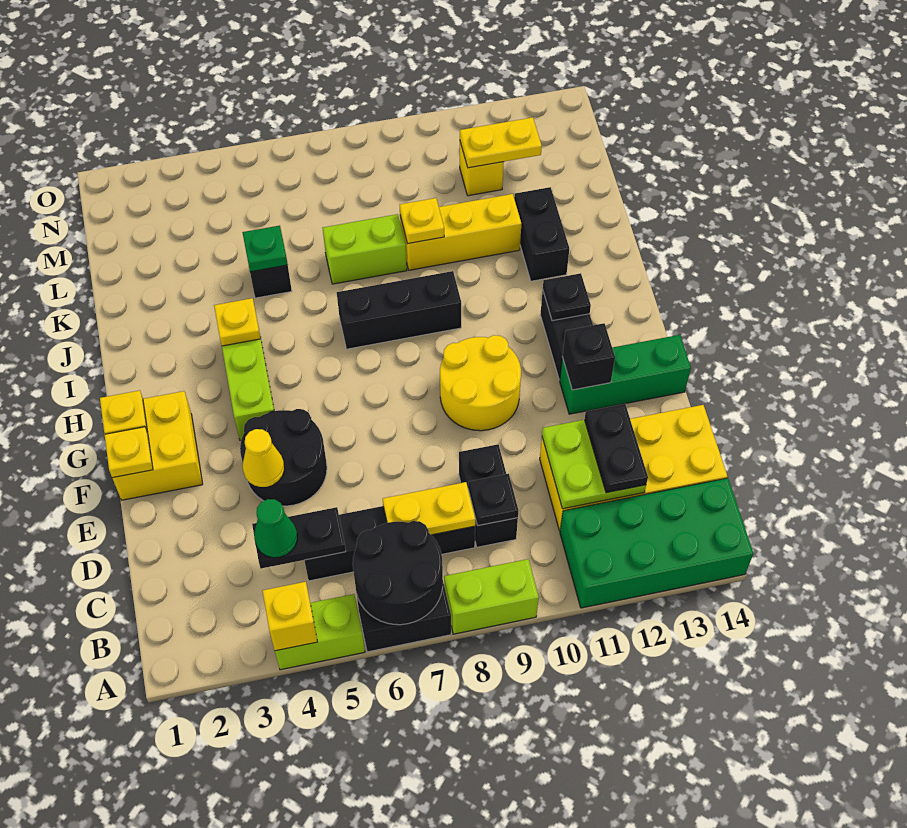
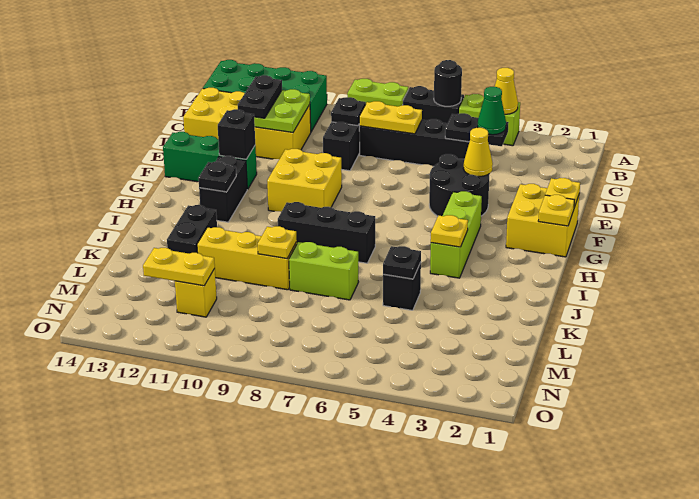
yellow 1x1 brick [263,582,317,651] -> yellow 1x1 cone [495,68,518,114]
black 2x2 round brick [353,521,443,625] -> black 1x1 round brick [434,60,462,106]
yellow 2x2 round brick [440,335,521,431] -> yellow 2x2 brick [267,149,342,212]
green 1x1 plate [242,226,288,272] -> black 1x1 plate [383,246,421,279]

